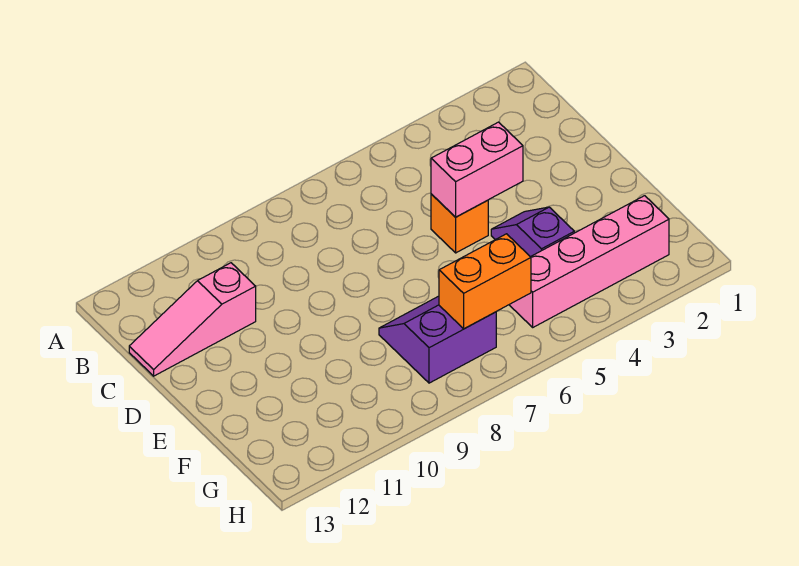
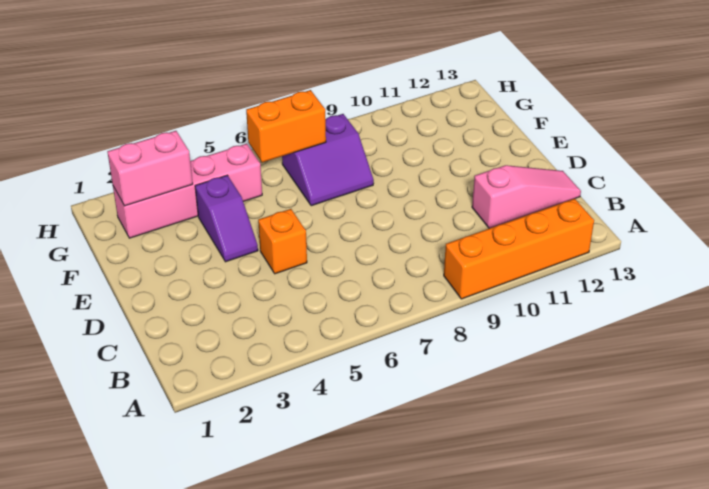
none -> orange 1x4 brick [444,199,594,299]
pink 1x2 brick [431,122,523,217] -> pink 1x2 brick moved to [107,131,193,206]

